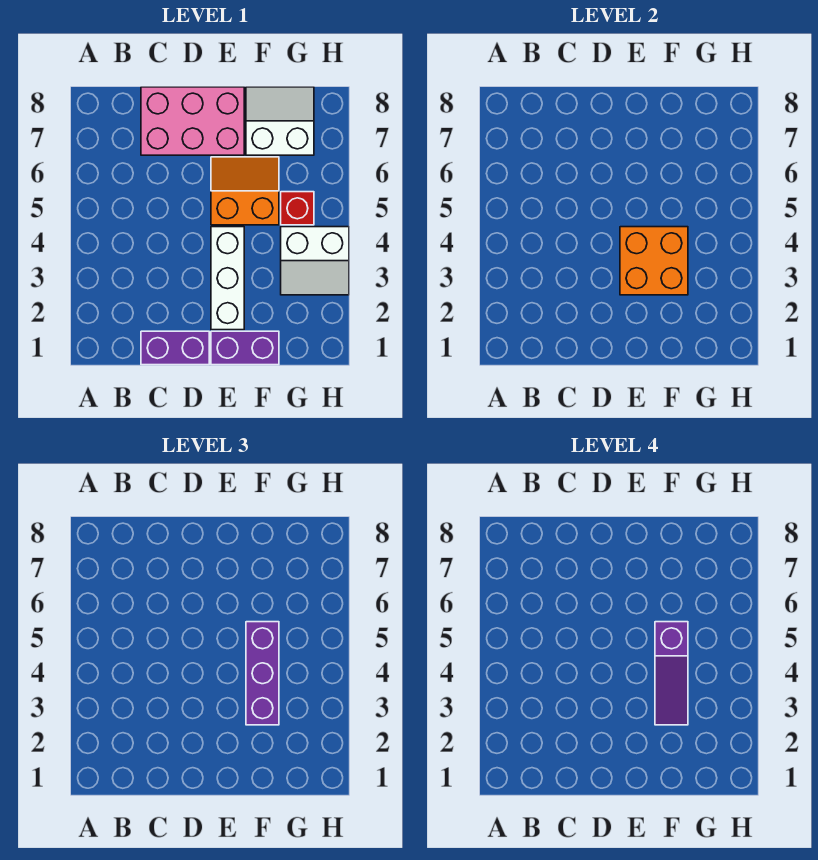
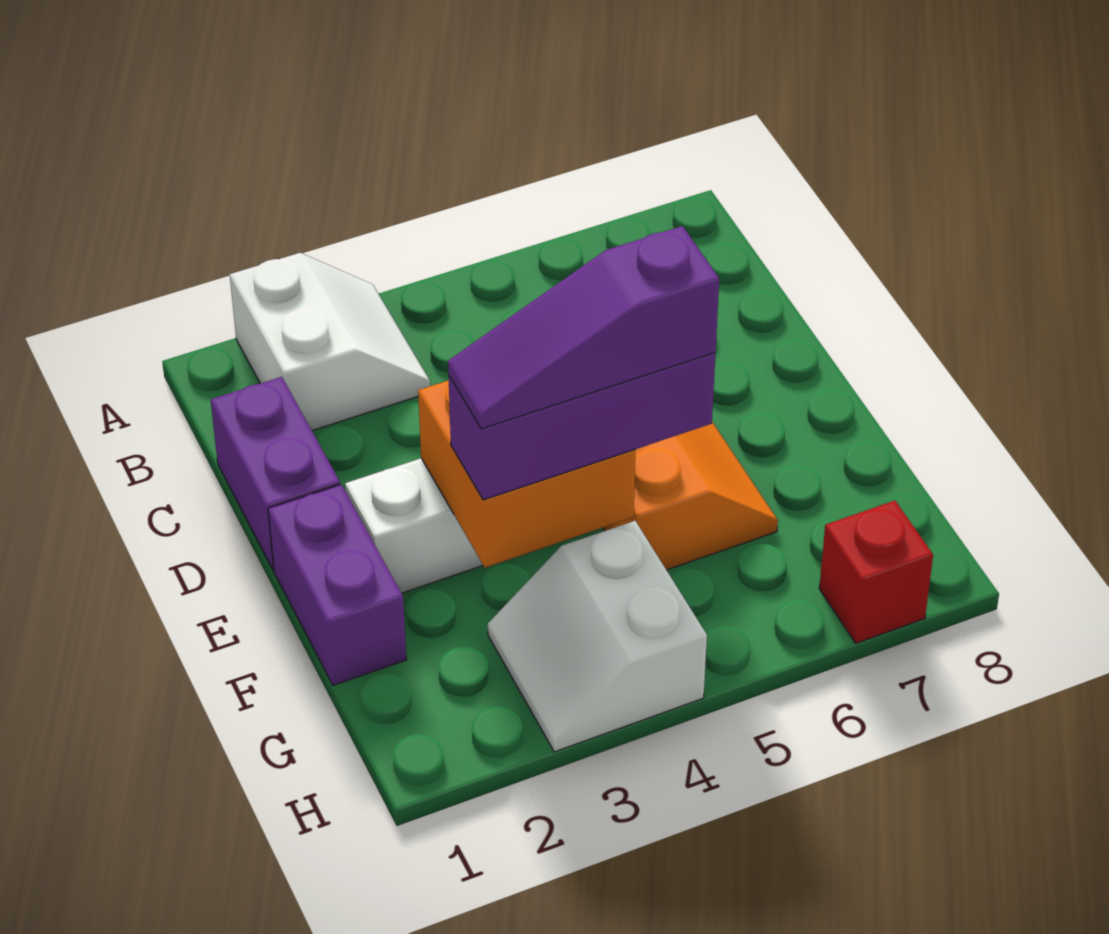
pink 2x3 brick [141,87,244,155] -> none
white 2x2 slope [246,87,314,155] -> white 2x2 slope moved to [230,253,430,431]
red 1x1 brick [281,192,314,225] -> red 1x1 brick moved to [819,501,933,643]

